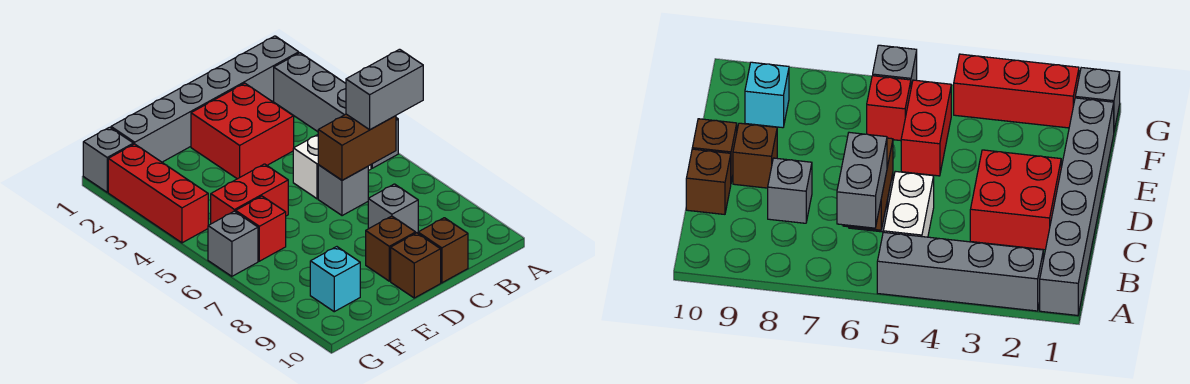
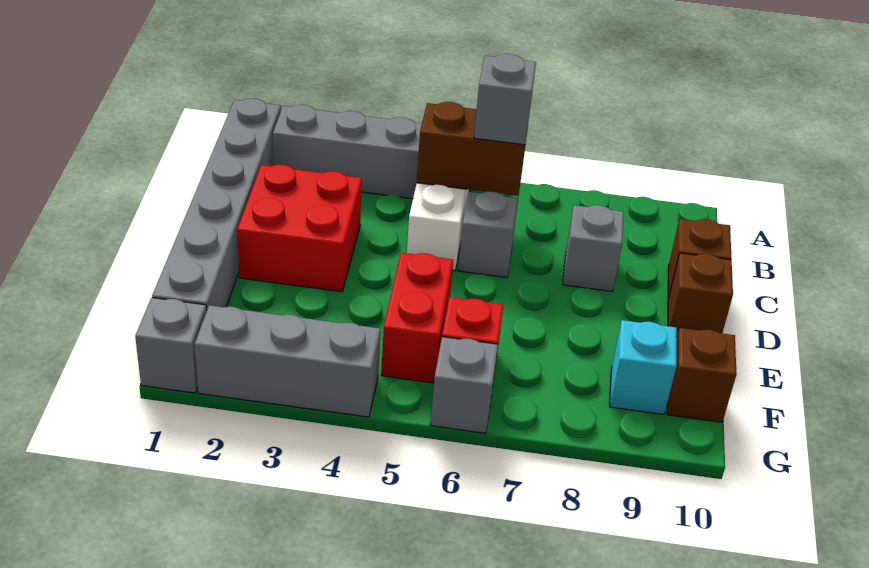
grey 1x2 brick [346,49,423,130] -> grey 1x1 brick [474,54,536,145]
brown 1x2 brick [318,114,396,180] -> brown 1x2 brick turned to [417,102,527,196]
brown 1x1 brick [366,216,416,281] -> brown 1x1 brick moved to [667,328,737,422]
red 1x3 brick [108,144,208,243] -> grey 1x3 brick [195,305,380,417]

